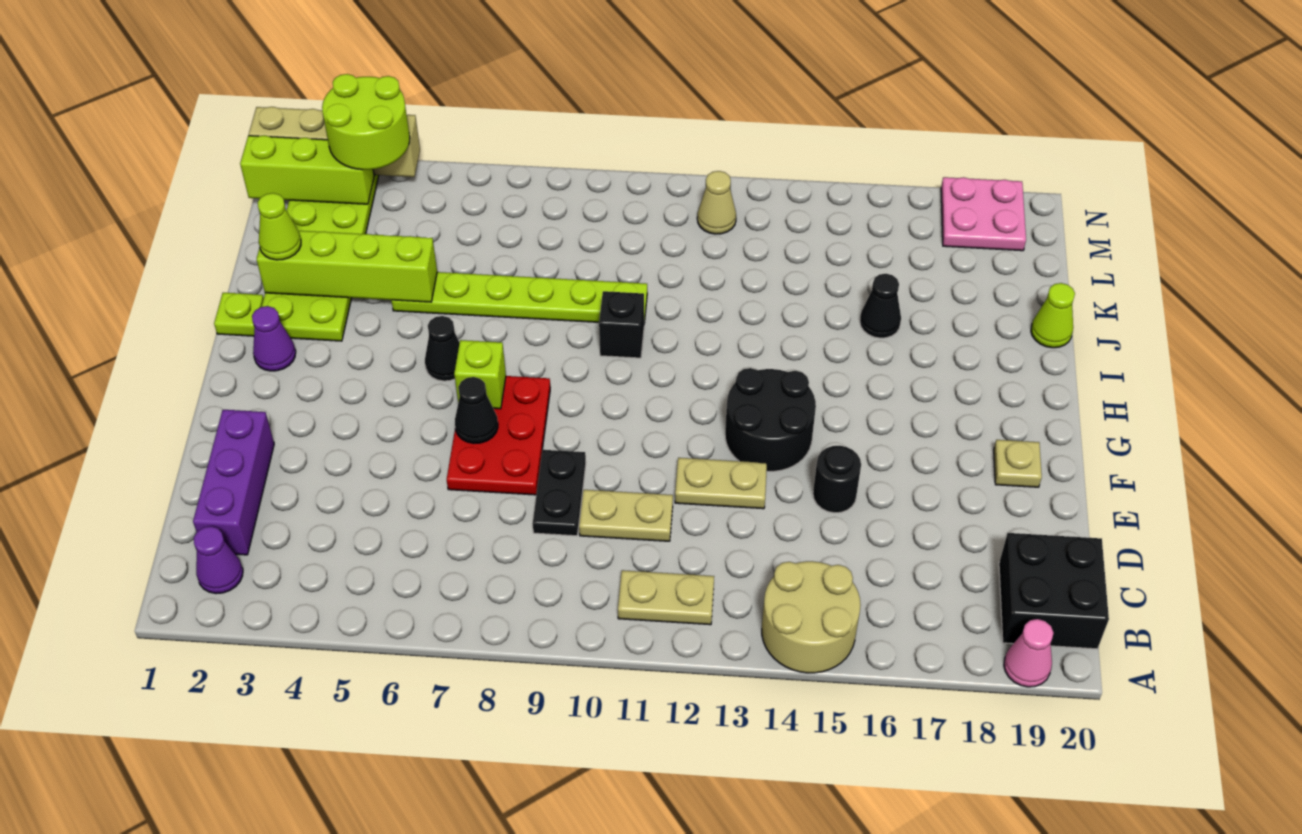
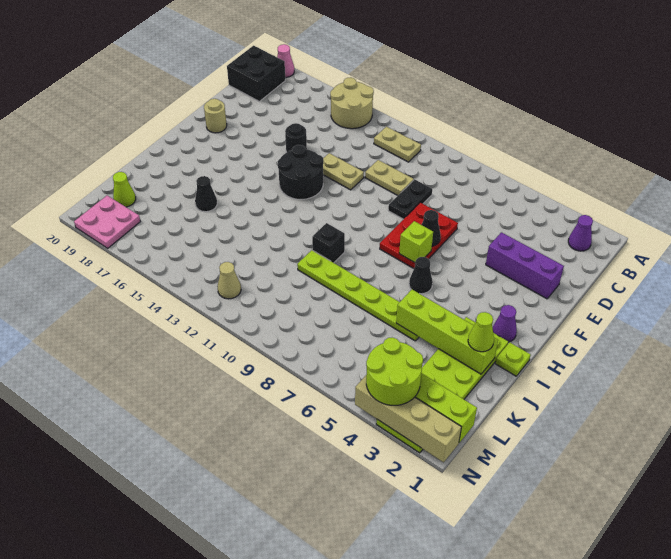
purple 1x3 brick [193,410,274,555] -> purple 1x3 brick turned to [486,232,564,299]
tan 1x1 plate [994,440,1042,487] -> tan 1x1 round brick [204,99,227,133]
lime 1x1 cone [1031,283,1075,348] -> lime 1x1 cone moved to [113,172,136,207]

